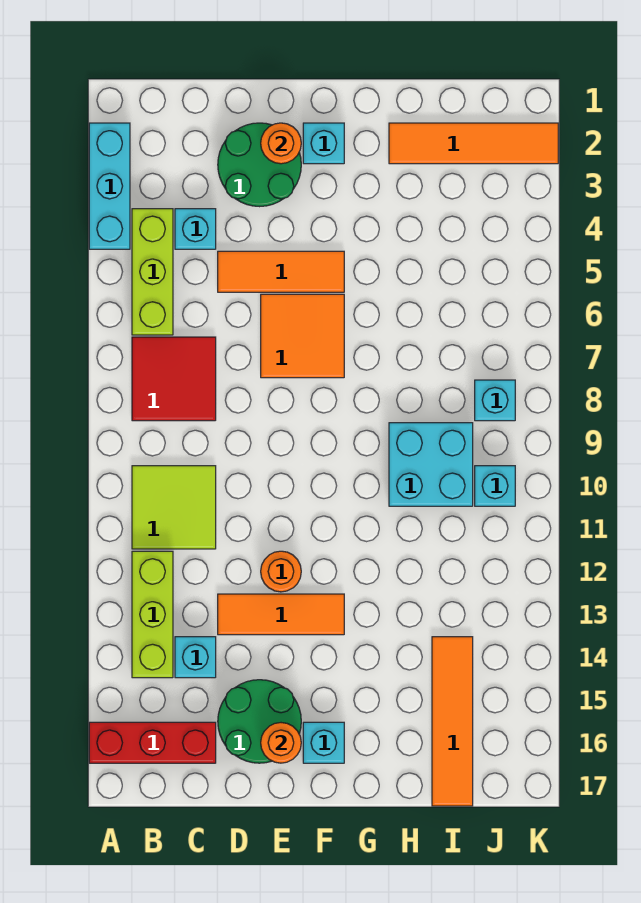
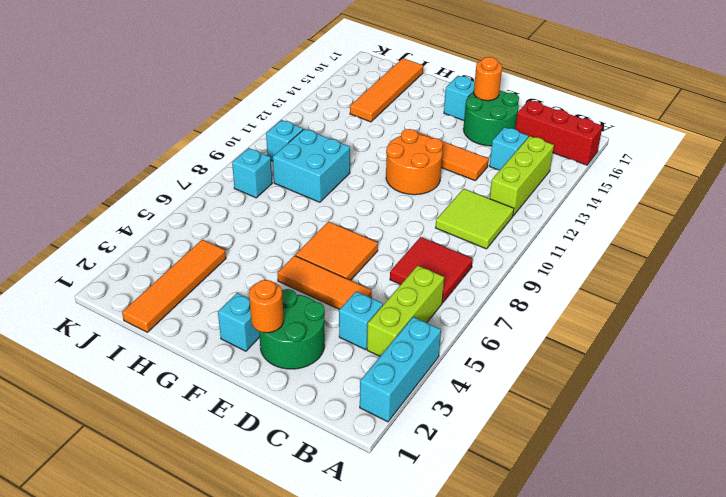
orange 1x1 round brick [261,551,301,592] -> orange 2x2 round brick [386,129,443,195]
orange 1x4 tile [389,123,558,164] -> orange 1x4 tile turned to [122,240,226,332]

